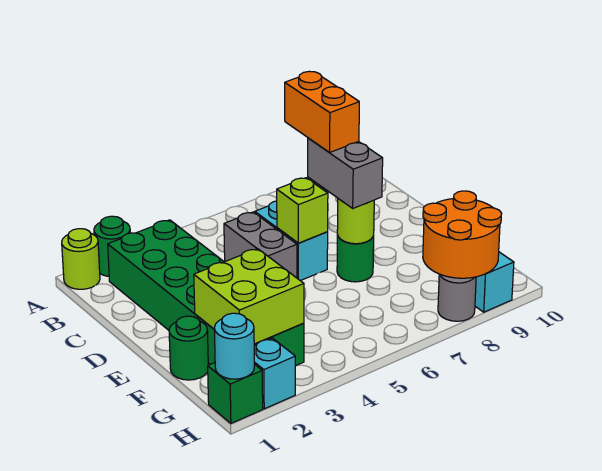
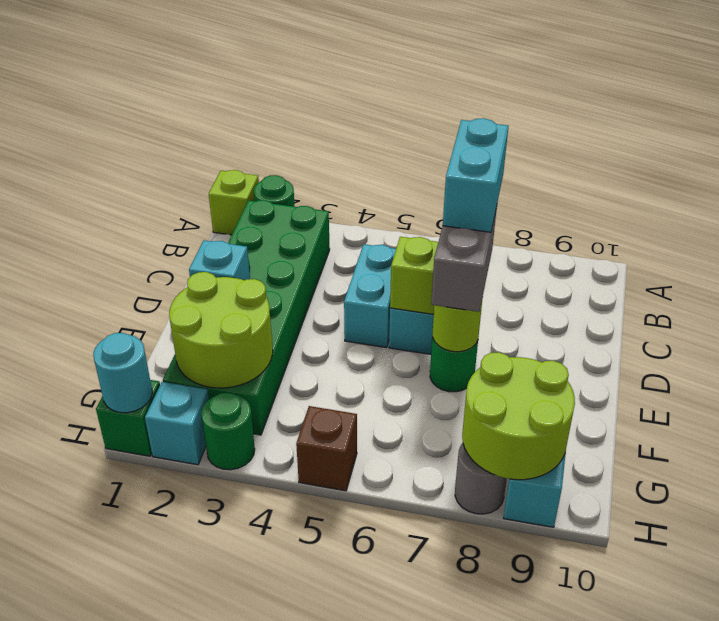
lime 1x1 round brick [62,229,100,289] -> lime 1x1 brick [209,170,259,235]
grey 1x2 brick [224,212,297,278] -> cyan 1x2 brick [344,244,396,348]
orange 1x2 brick [285,71,359,153] -> cyan 1x2 brick [443,118,508,232]
none -> cyan 1x1 brick [189,240,250,280]
green 1x1 round brick [169,316,208,380] -> green 1x1 round brick moved to [201,393,255,470]
lime 2x2 brick [194,249,304,344] -> lime 2x2 round brick [169,272,273,388]
orange 2x2 round brick [423,191,502,278] -> lime 2x2 round brick [462,352,575,480]
none -> brown 1x1 brick [296,406,357,491]

